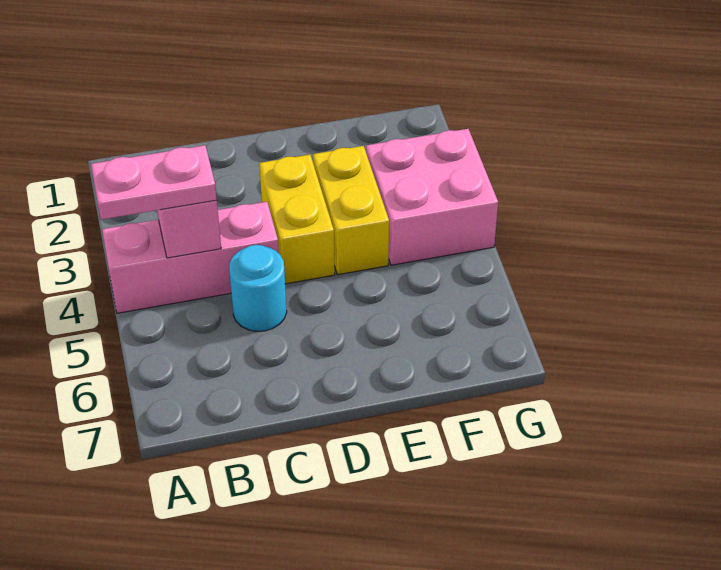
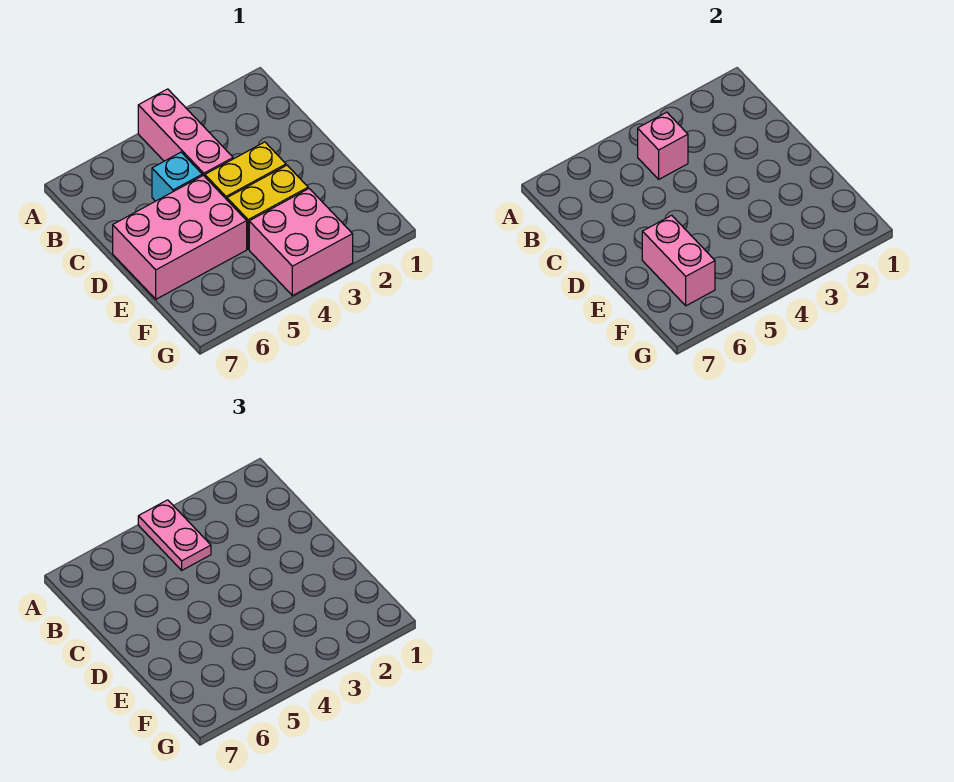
cyan 1x1 round brick [229,245,287,331] -> cyan 1x1 brick [152,152,202,201]
none -> pink 2x3 brick [113,175,247,299]
none -> pink 1x2 brick [642,215,715,306]

